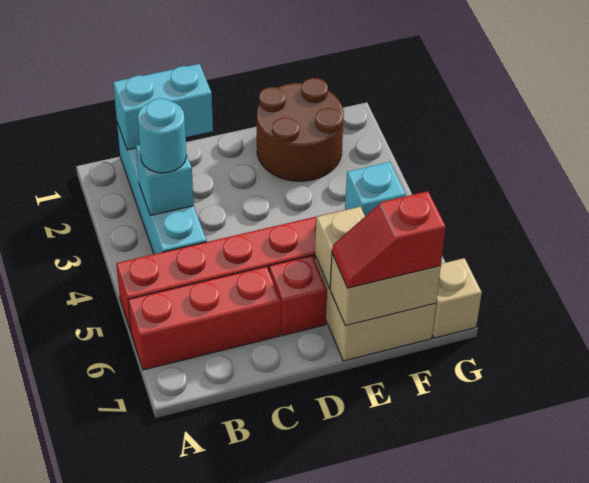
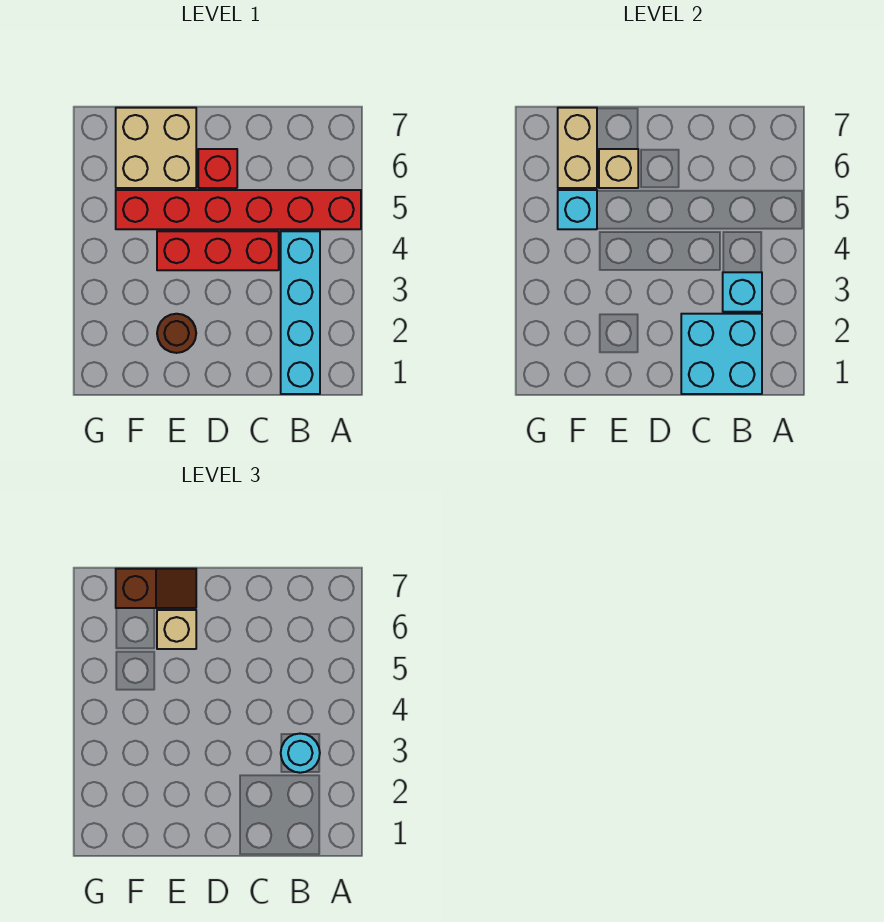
red 1x3 brick [128,266,281,370] -> red 1x3 brick moved to [157,231,279,270]
cyan 1x2 brick [113,64,213,150] -> cyan 2x2 brick [681,314,762,394]
brown 2x2 round brick [257,78,344,181] -> brown 1x1 round brick [157,314,196,353]
tan 1x2 brick [330,254,441,326] -> tan 1x2 brick turned to [558,108,597,188]
red 1x2 slope [332,191,446,288] -> brown 1x2 slope [116,569,196,608]
tan 1x1 brick [432,258,482,338] -> tan 1x1 brick moved to [157,610,196,649]

